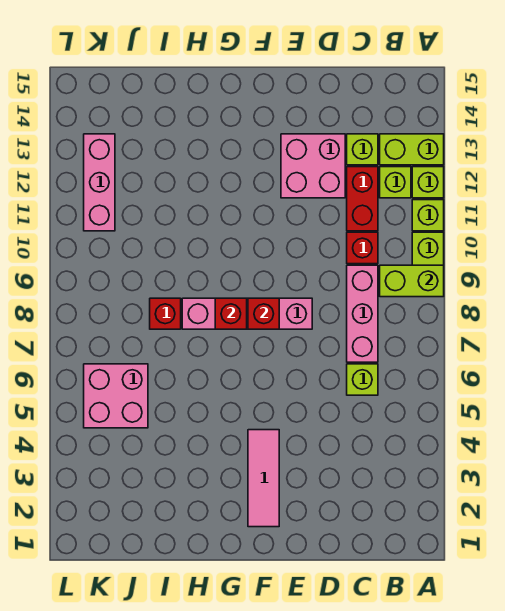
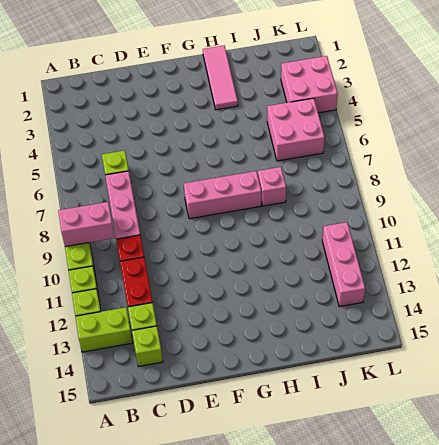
lime 1x2 brick [380,265,444,297] -> pink 1x2 brick [58,202,115,247]
lime 1x1 brick [380,167,411,198] -> lime 1x1 brick moved to [132,326,163,367]
pink 2x2 brick [281,134,345,198] -> pink 2x2 brick moved to [281,56,338,113]
pink 1x4 brick [182,298,312,329] -> pink 1x3 brick [184,171,261,219]
pink 1x3 tile [248,430,279,527] -> pink 1x3 tile moved to [203,46,238,110]
red 1x1 brick [248,298,279,329] -> none
red 1x1 brick [215,298,247,329] -> none
red 1x1 brick [150,298,181,329] -> pink 1x1 brick [258,167,286,206]

